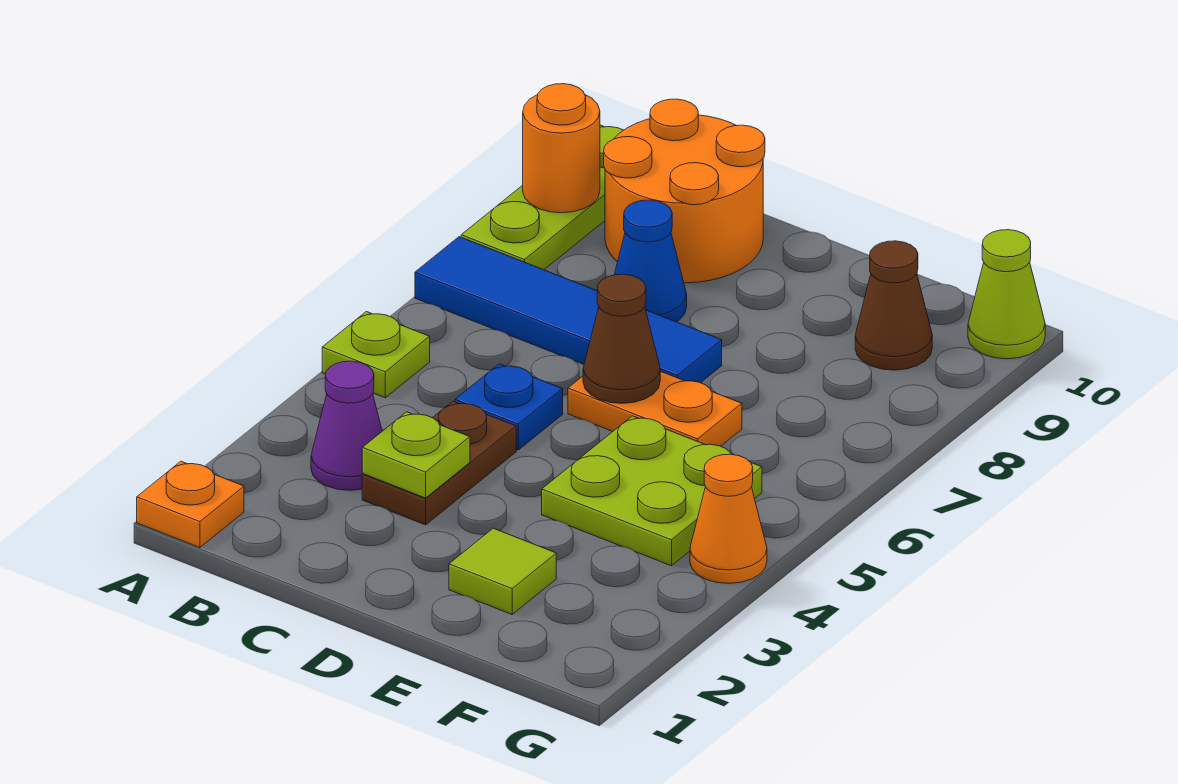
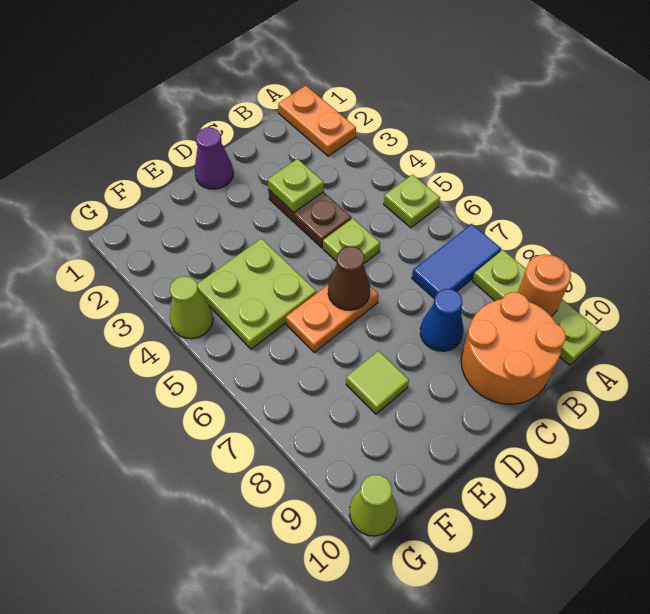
orange 1x1 plate [137,461,244,547] -> orange 1x2 plate [278,86,356,156]
blue 1x4 tile [415,237,722,383] -> blue 1x2 tile [412,224,501,299]
purple 1x1 cone [311,361,382,490] -> purple 1x1 cone moved to [195,127,233,189]
blue 1x1 plate [455,364,563,450] -> lime 1x1 plate [323,218,380,263]
lime 1x1 tile [449,528,556,614] -> lime 1x1 tile moved to [346,351,409,414]
brown 1x1 cone [855,241,932,370] -> none
orange 1x1 cone [690,454,767,583] -> lime 1x1 cone [170,276,213,339]

